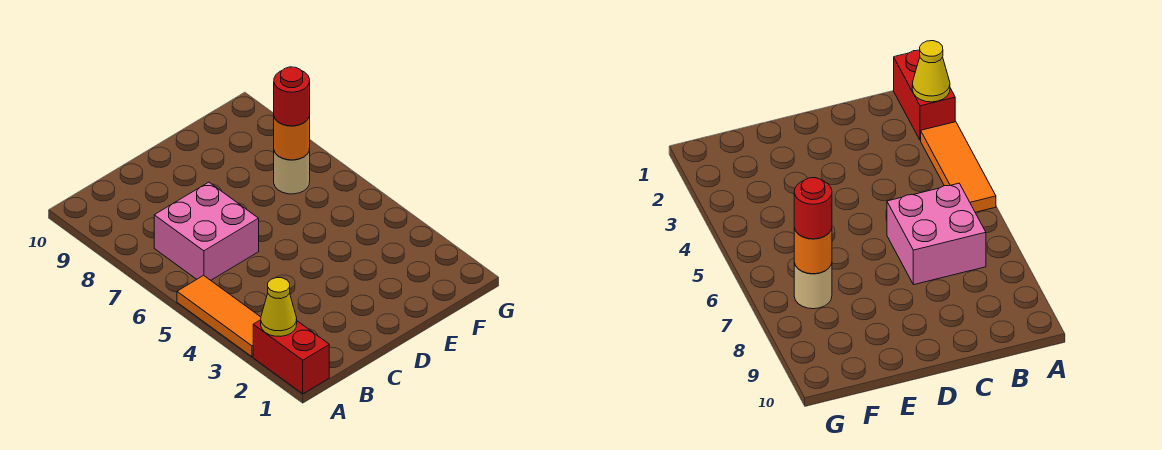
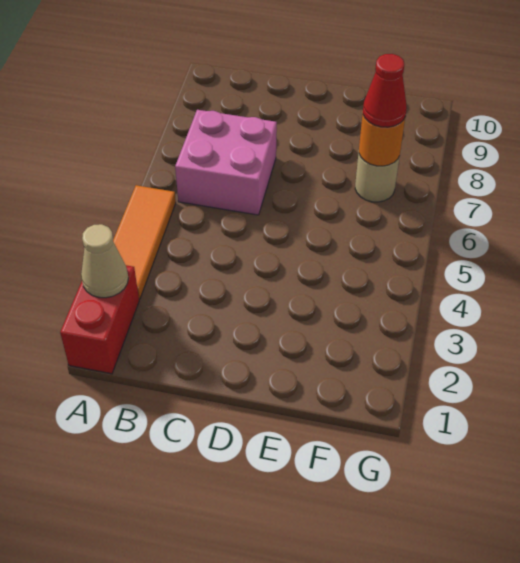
yellow 1x1 cone [261,278,297,336] -> tan 1x1 cone [81,224,128,298]
red 1x1 round brick [274,67,310,126] -> red 1x1 cone [363,54,407,127]

